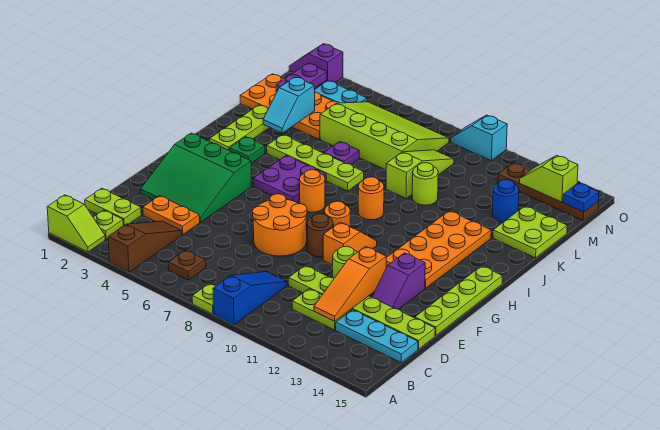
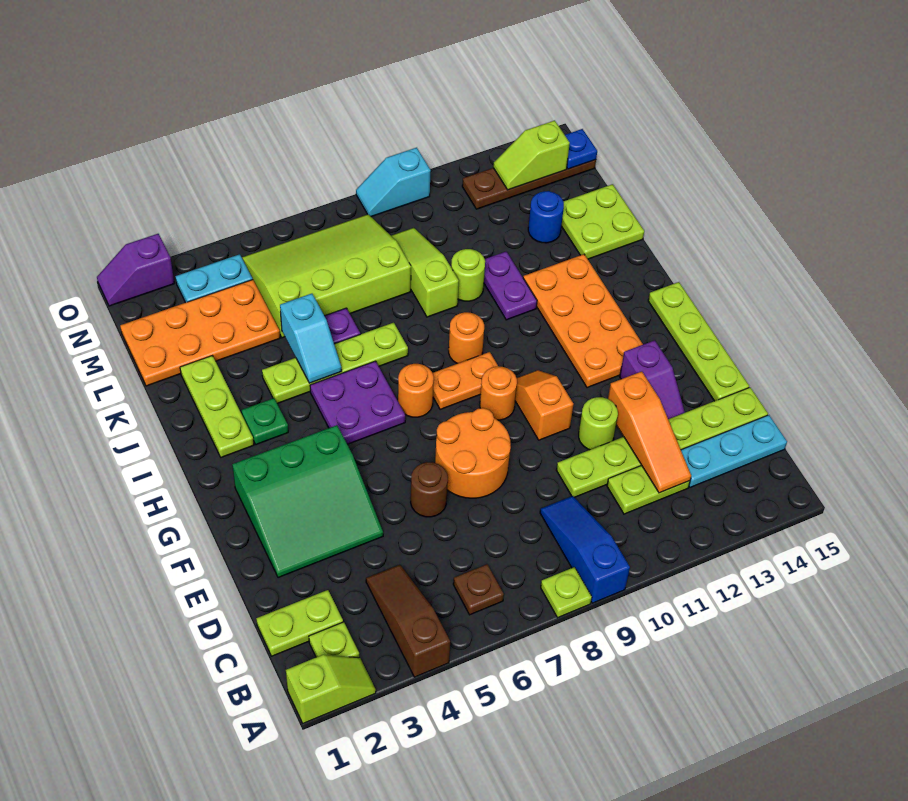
orange 1x2 plate [143,196,200,235] -> orange 1x2 plate moved to [433,352,499,410]
brown 1x1 round brick [307,214,333,257] -> brown 1x1 round brick moved to [411,462,448,517]
cyan 1x2 slope [263,77,315,133] -> cyan 1x2 slope moved to [280,294,342,383]
purple 1x2 plate [276,63,327,93] -> purple 1x2 plate moved to [484,252,537,320]

